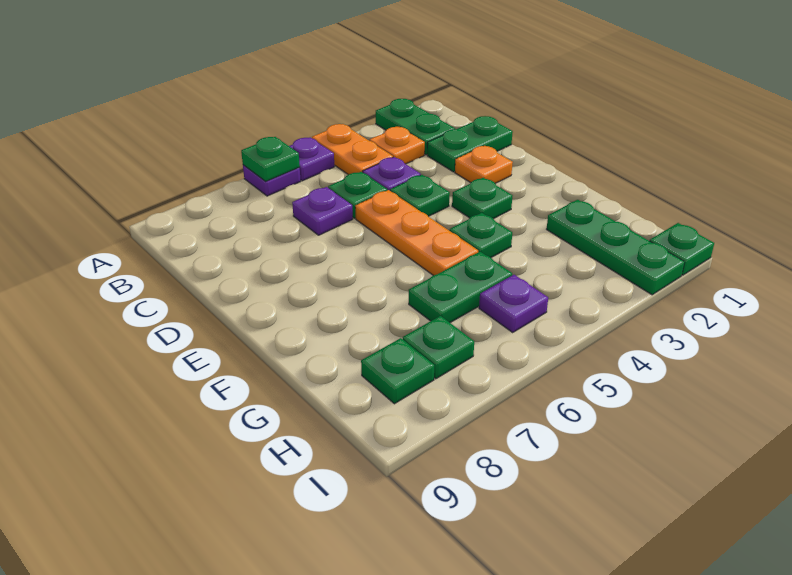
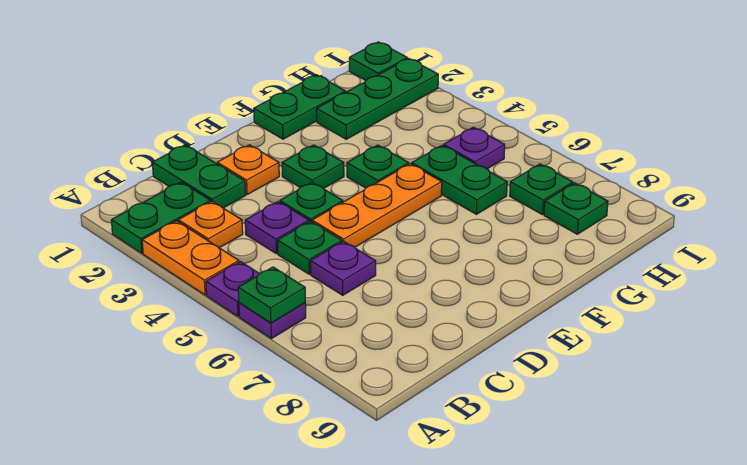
orange 1x2 plate [312,124,393,175] -> orange 1x2 plate turned to [142,221,239,295]
none -> green 1x2 plate [254,75,345,139]

